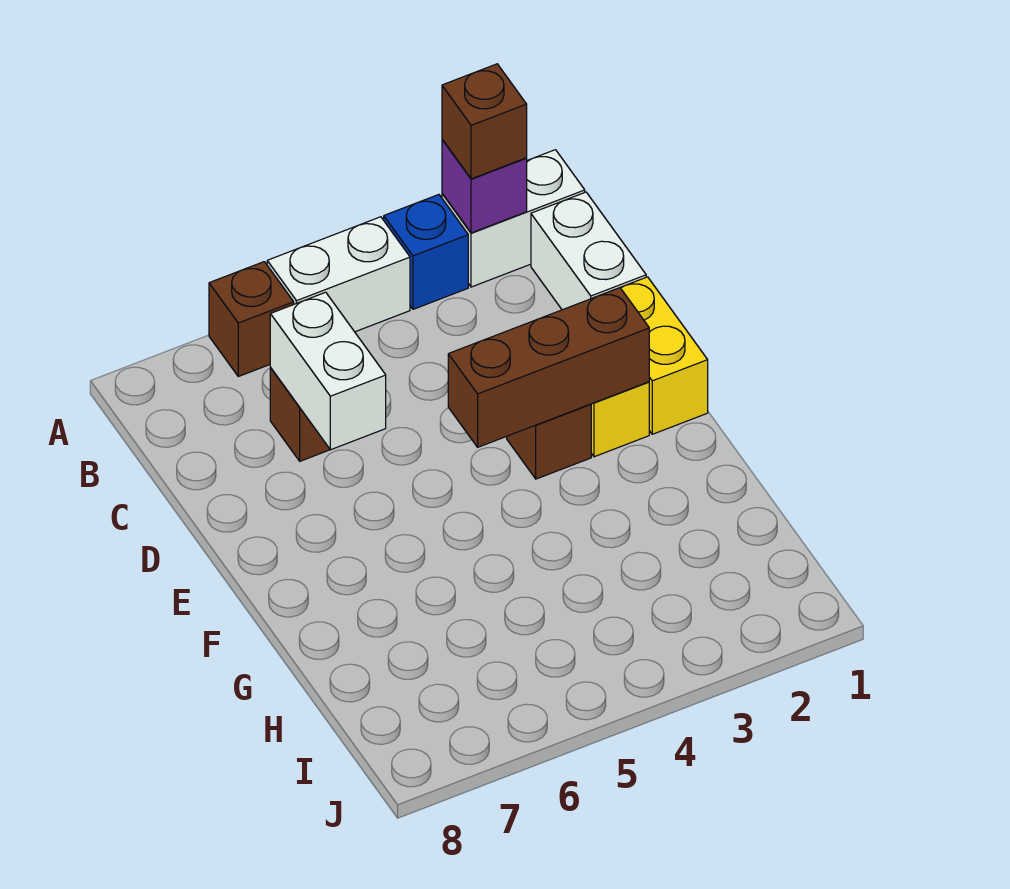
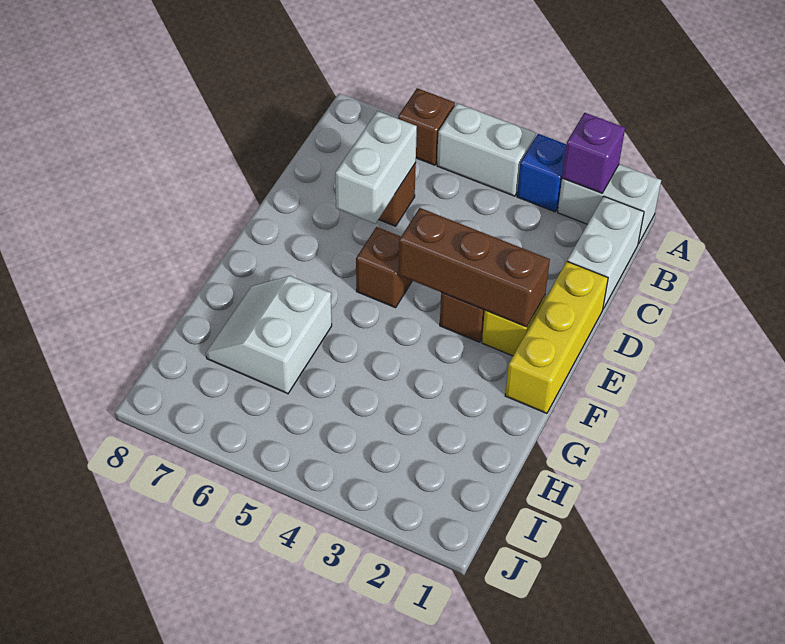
brown 1x1 brick [442,64,527,179] -> brown 1x1 brick moved to [356,227,412,308]
yellow 1x2 brick [620,277,708,434] -> yellow 1x3 brick [505,262,608,413]
none -> white 2x2 slope [206,276,332,394]

